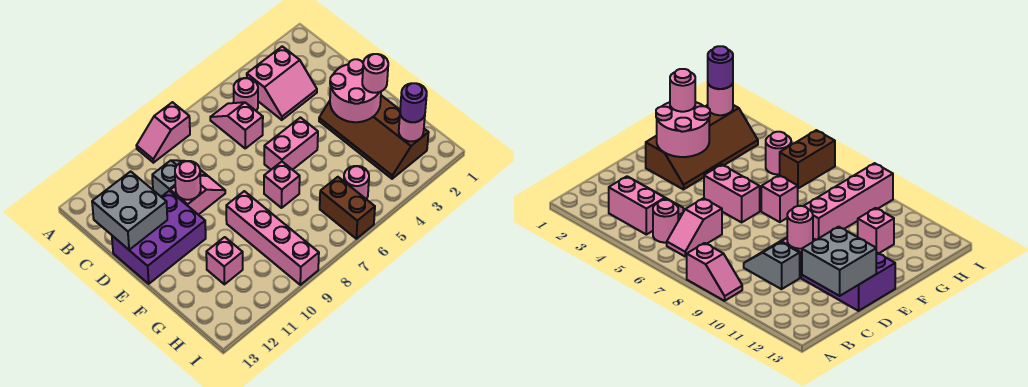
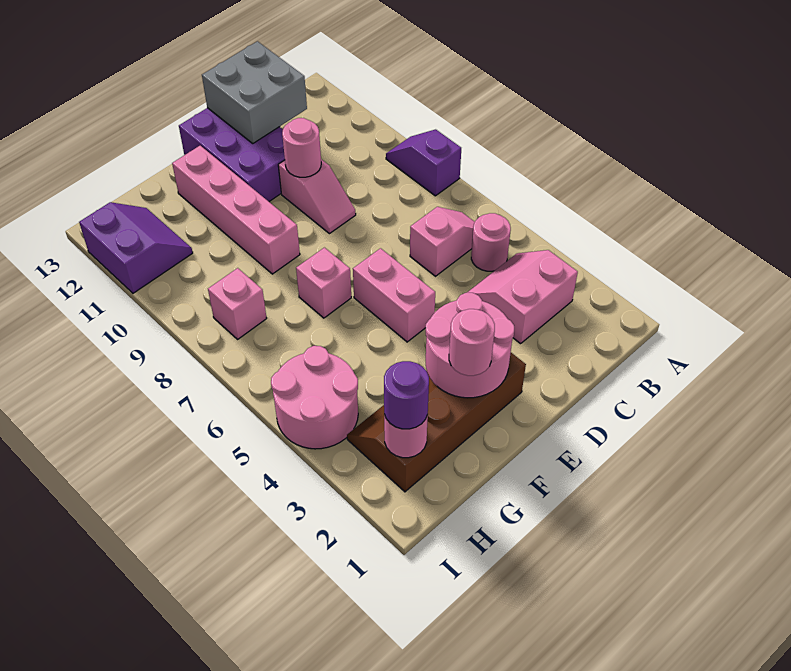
pink 1x2 slope [137,102,190,163] -> purple 1x2 slope [386,129,461,196]
pink 2x2 slope [247,46,317,120] -> pink 2x2 slope turned to [467,250,578,344]
grey 1x2 slope [152,160,207,197] -> none
pink 1x4 brick [226,191,319,285] -> pink 1x4 brick turned to [172,146,300,274]
pink 1x1 brick [206,237,243,284] -> pink 1x1 brick moved to [208,268,267,339]
pink 1x1 round brick [344,166,369,199] -> pink 2x2 round brick [271,346,358,449]
brown 1x2 brick [320,177,375,239] -> none
none -> purple 2x2 slope [79,202,193,293]

